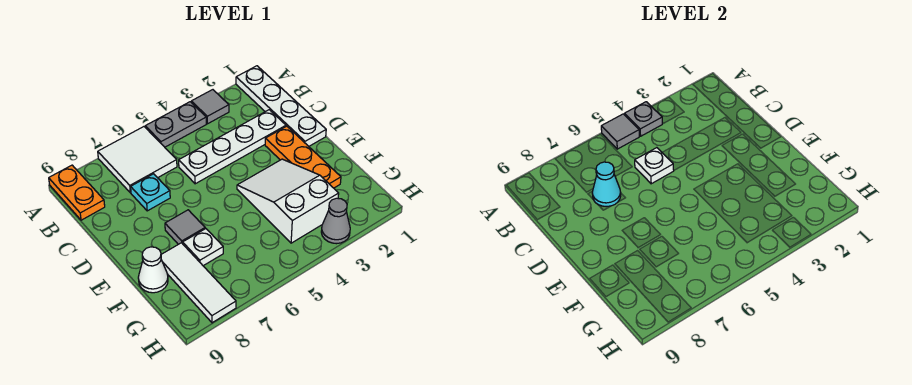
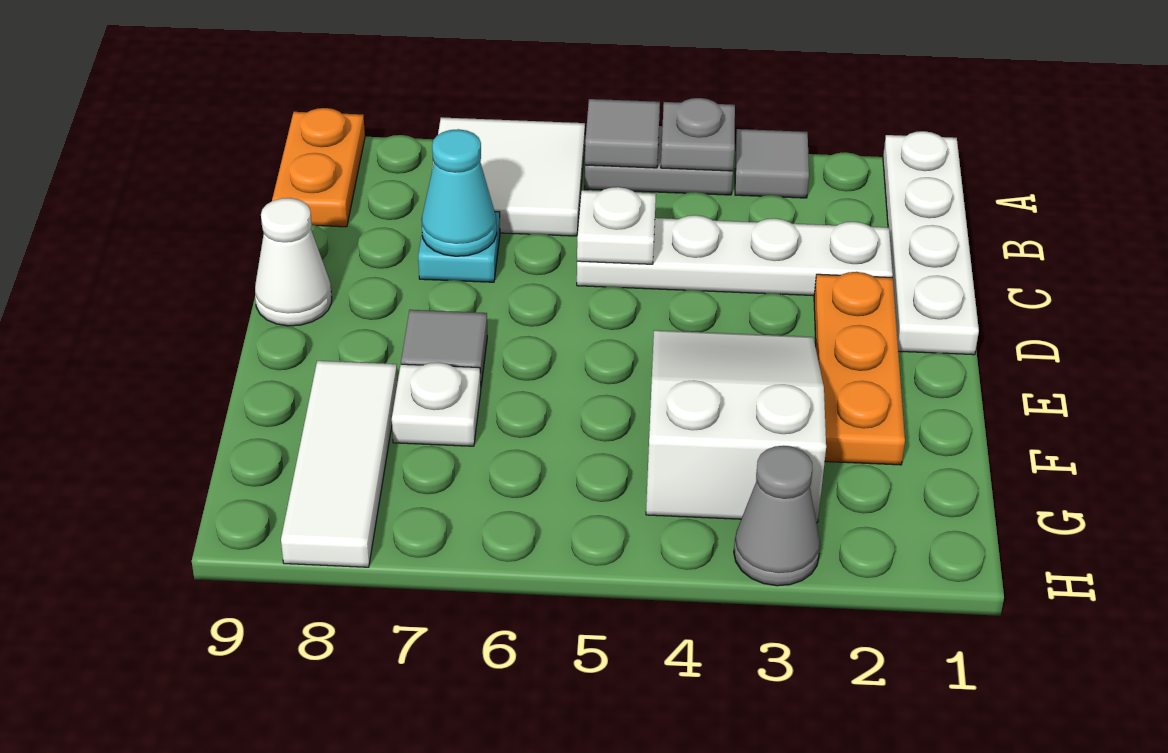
white 1x1 cone [138,247,168,293] -> white 1x1 cone moved to [255,198,332,326]

